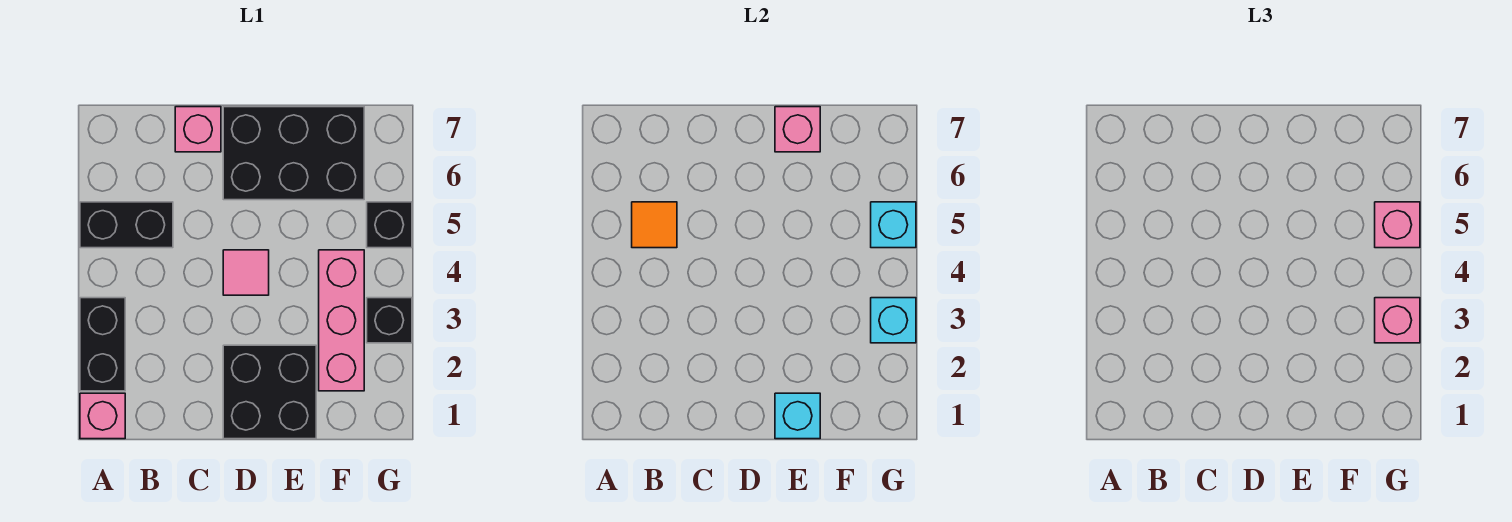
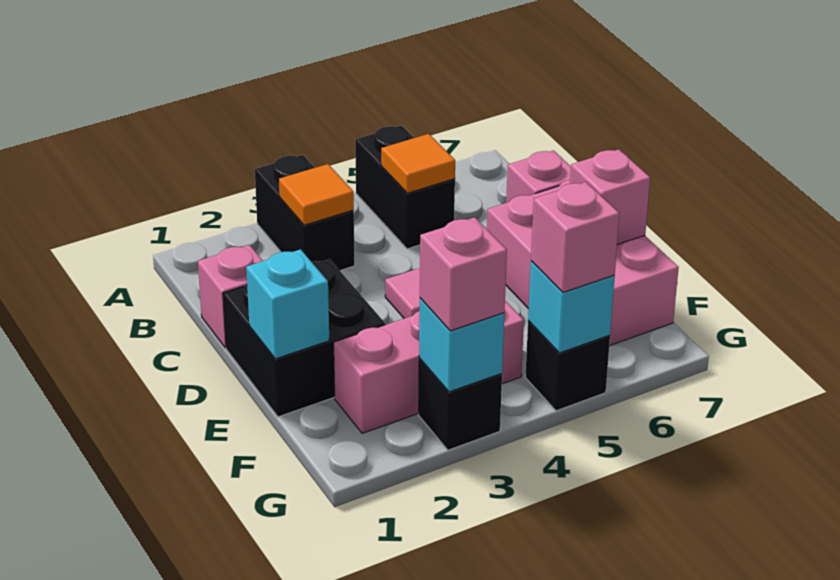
pink 1x1 brick [80,393,125,439] -> pink 1x1 brick moved to [198,245,263,348]
black 1x2 brick [80,298,125,391] -> black 1x2 brick turned to [255,155,355,270]
none -> orange 1x1 tile [279,164,354,225]
black 2x3 brick [223,107,364,200] -> pink 2x3 brick [487,180,679,346]

